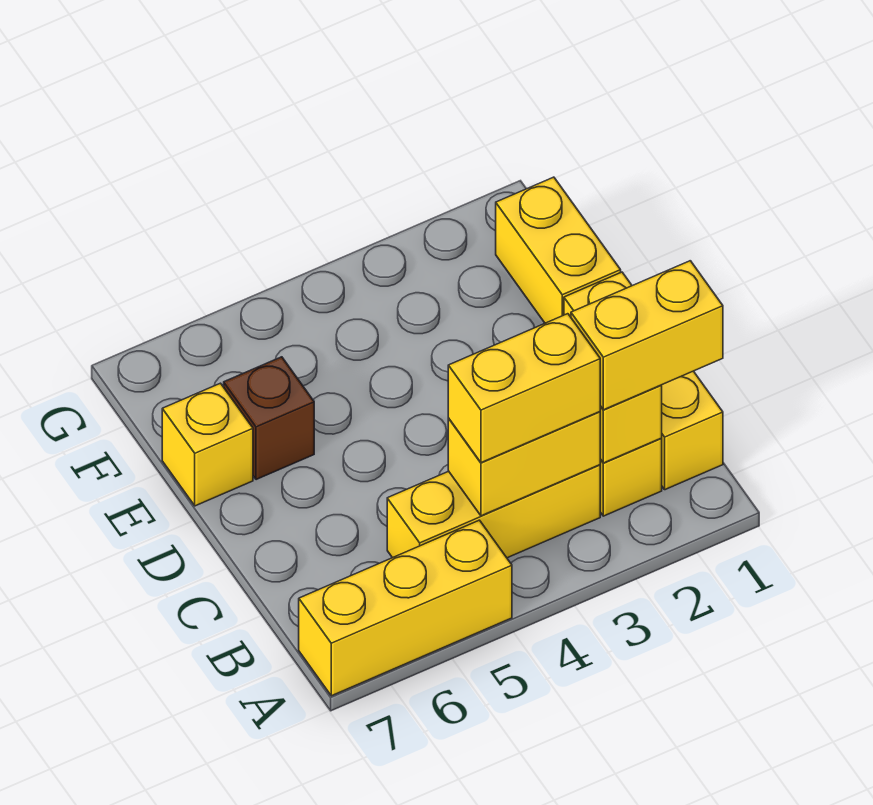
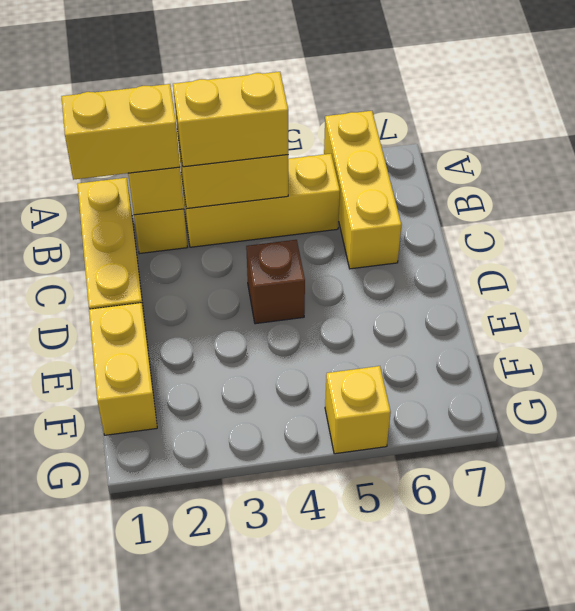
yellow 1x3 brick [299,520,512,696] -> yellow 1x3 brick turned to [324,111,401,269]
brown 1x1 brick [224,357,314,480] -> brown 1x1 brick moved to [246,240,305,324]
yellow 1x1 brick [162,383,253,506] -> yellow 1x1 brick moved to [325,366,391,454]

